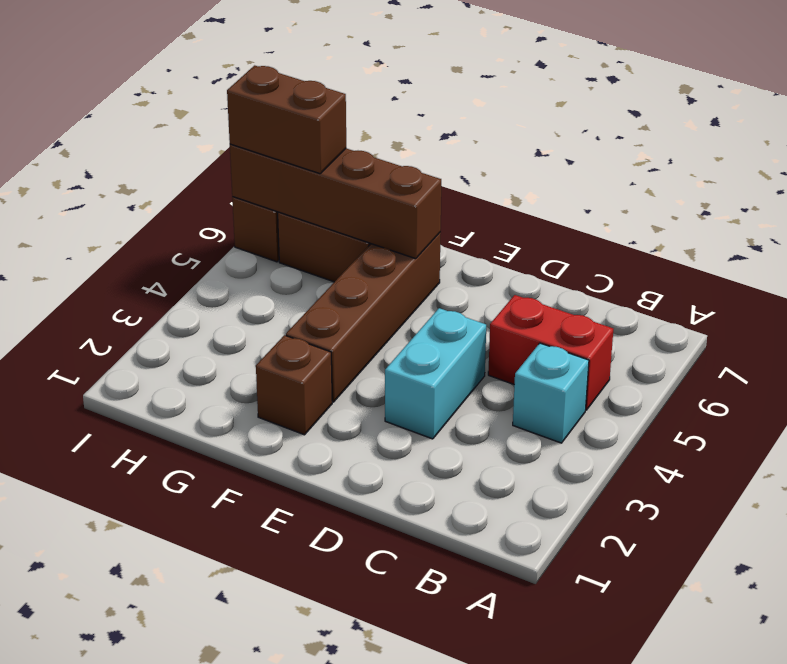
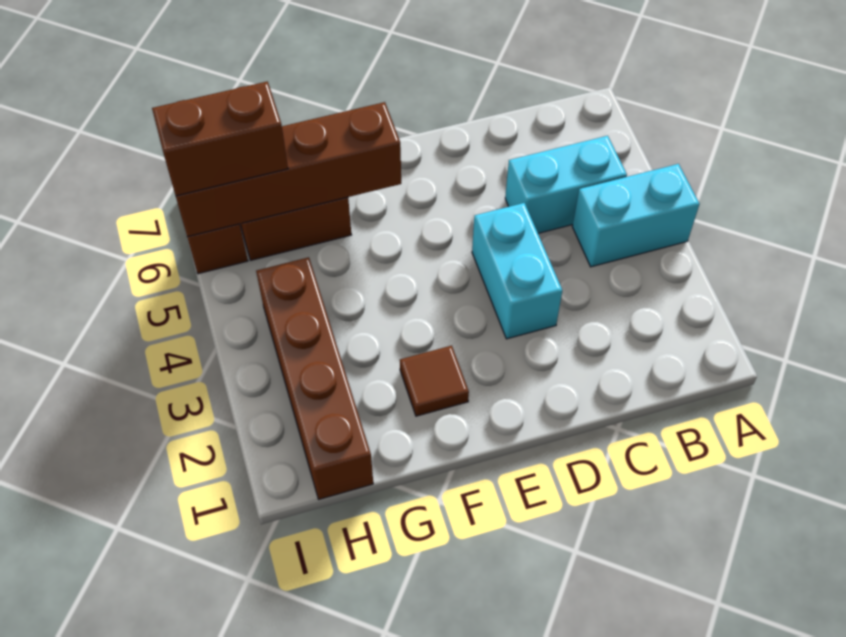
cyan 1x1 brick [513,343,589,443] -> cyan 1x2 brick [572,164,699,267]
red 1x2 brick [488,295,613,410] -> cyan 1x2 brick [505,136,627,233]
brown 1x1 brick [256,335,332,435] -> brown 1x1 tile [400,346,469,416]
brown 1x4 brick [286,232,441,402] -> brown 1x4 brick moved to [256,257,373,499]

